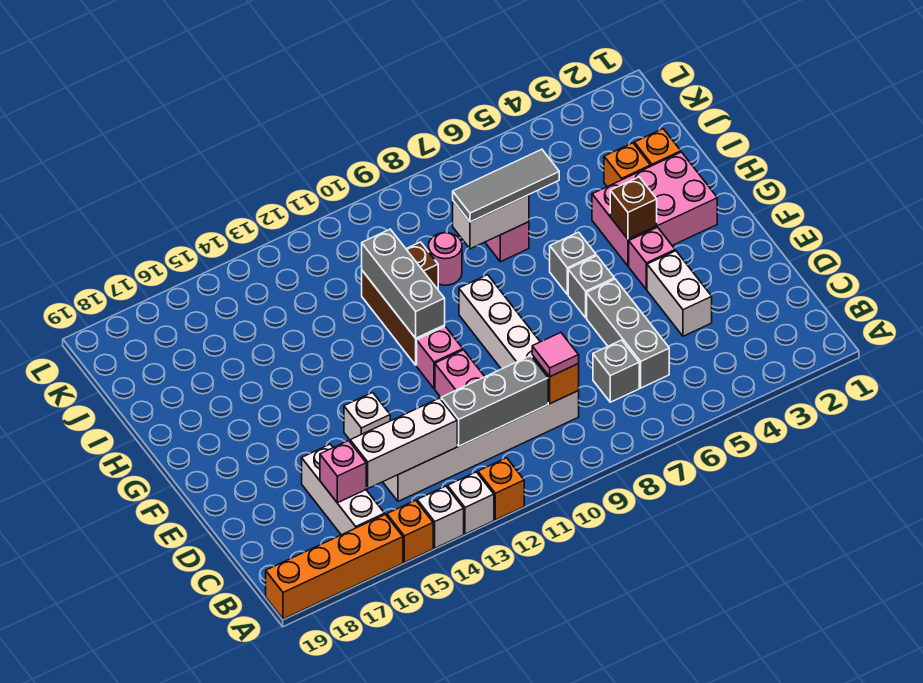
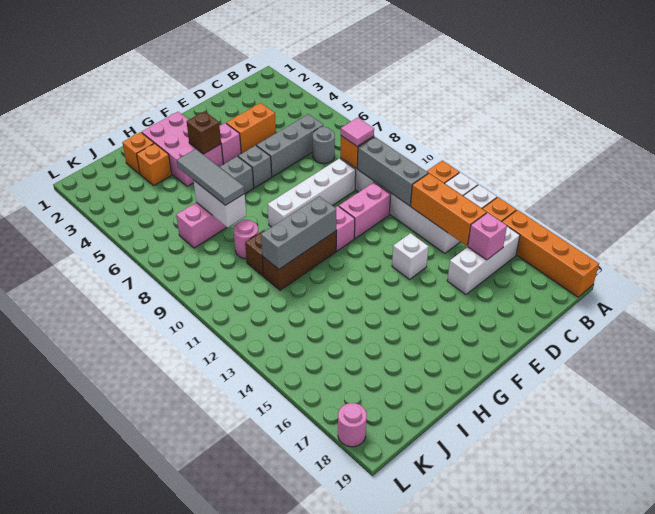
grey 1x1 brick [593,340,639,402] -> grey 1x1 round brick [313,127,335,164]
white 1x3 brick [350,398,457,488] -> orange 1x3 brick [411,173,487,246]
white 1x2 brick [647,251,712,336] -> orange 1x2 brick [226,103,276,154]
none -> pink 1x1 round brick [338,403,367,447]

